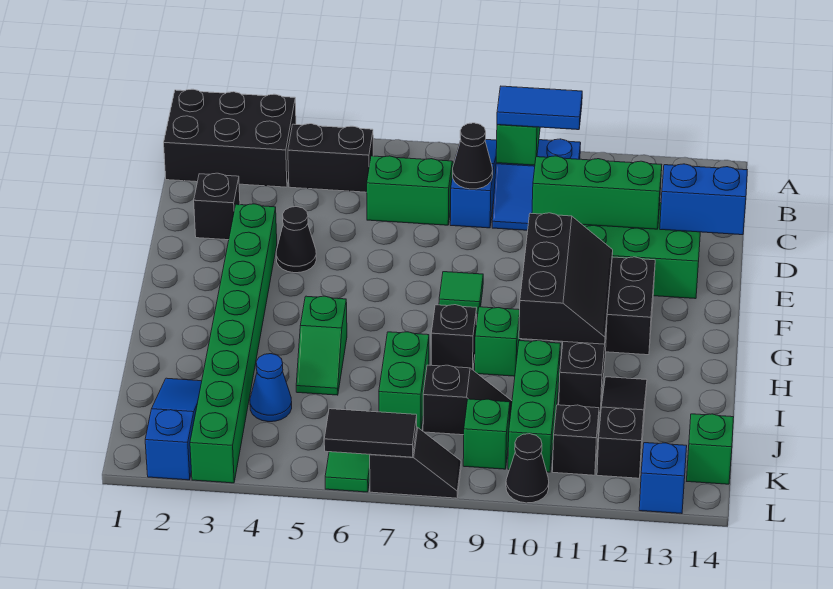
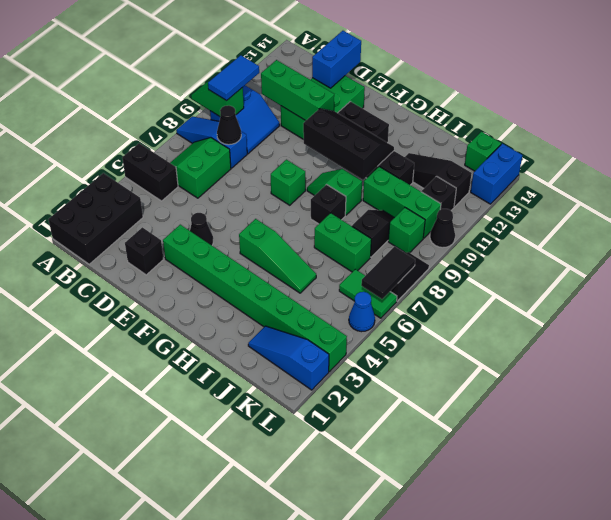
black 1x2 brick [288,124,373,192] -> black 1x2 brick turned to [122,143,178,201]
green 1x3 brick [532,156,662,229] -> green 1x3 brick turned to [261,60,334,121]
green 1x1 tile [439,272,483,314] -> green 1x1 brick [271,160,305,205]
green 1x2 slope [296,296,347,395] -> green 1x3 slope [239,219,316,293]
blue 1x1 cone [250,354,292,422] -> blue 1x1 cone moved to [349,292,375,332]
blue 1x1 brick [639,443,687,514] -> blue 1x2 brick [471,144,522,204]

